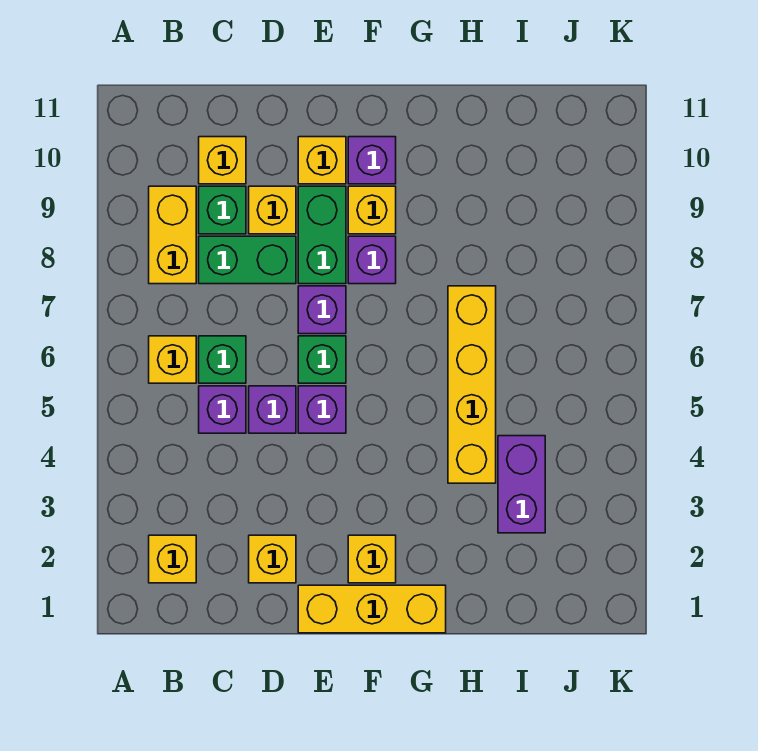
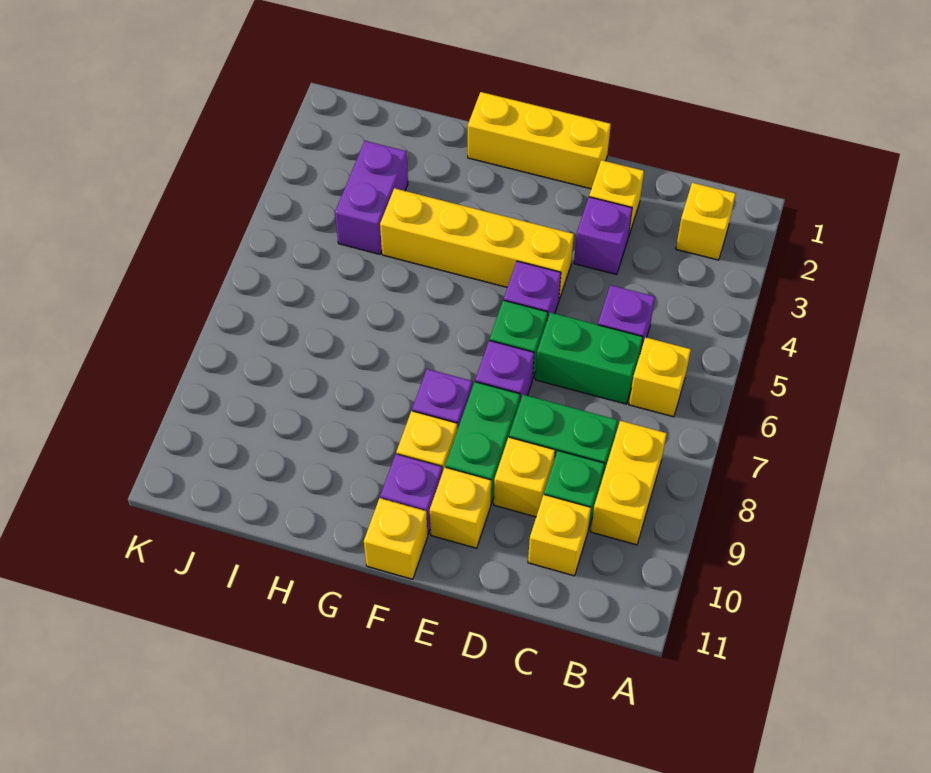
green 1x1 brick [199,336,246,383] -> green 1x2 brick [535,313,643,404]
purple 1x1 brick [249,386,296,433] -> purple 1x1 brick moved to [574,197,632,275]
yellow 1x1 brick [348,535,396,583] -> yellow 1x1 brick moved to [364,498,428,579]
yellow 1x4 brick [448,286,496,483] -> yellow 1x4 brick turned to [380,188,574,299]

